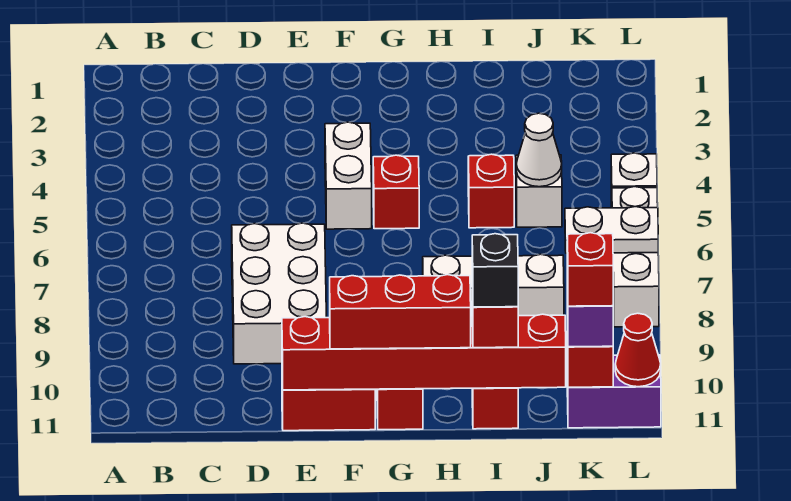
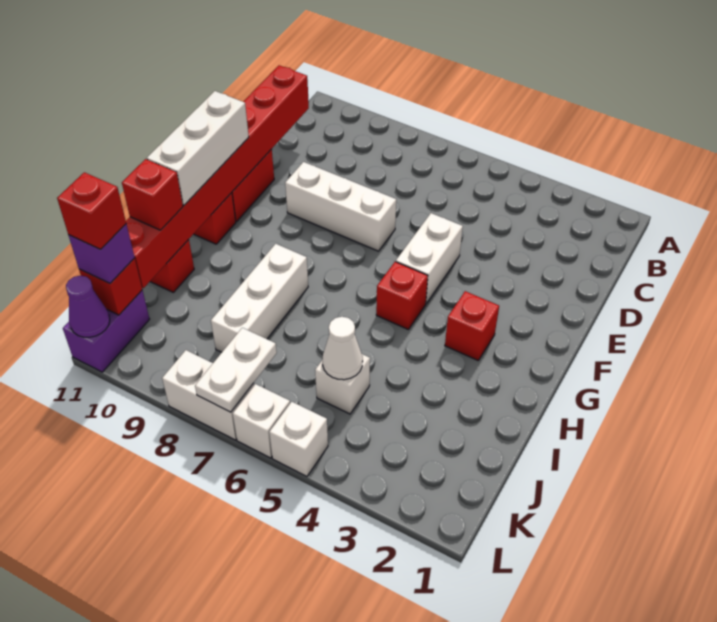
white 2x3 brick [232,223,326,364] -> white 1x3 brick [285,162,396,251]
red 1x6 brick [282,314,566,390] -> red 1x8 brick [126,65,309,288]
white 1x2 brick [325,122,372,229] -> white 1x2 brick turned to [396,213,463,303]
red 1x3 brick [330,275,471,349] -> white 1x3 brick [147,91,249,205]
red 1x1 brick [468,154,514,228] -> red 1x1 brick moved to [445,291,499,361]
black 1x1 brick [472,234,518,307] -> none
red 1x1 cone [615,313,661,387] -> purple 1x1 cone [66,276,110,337]

